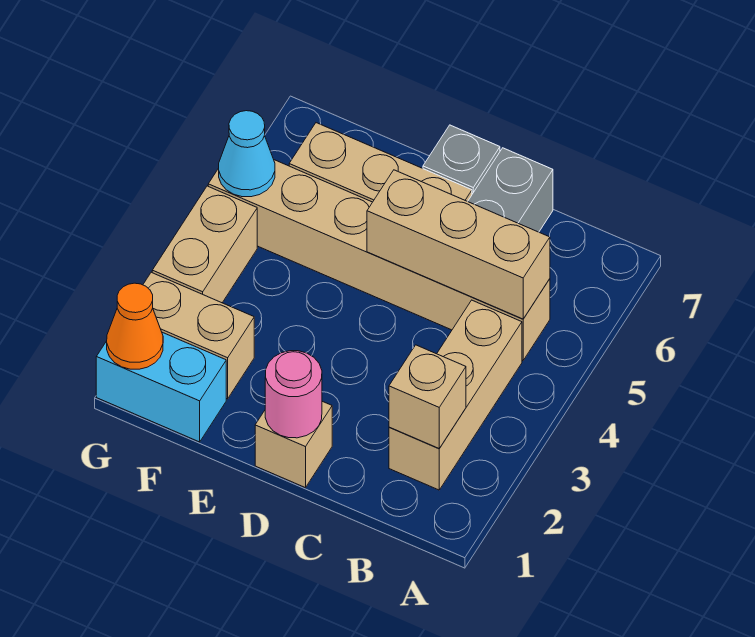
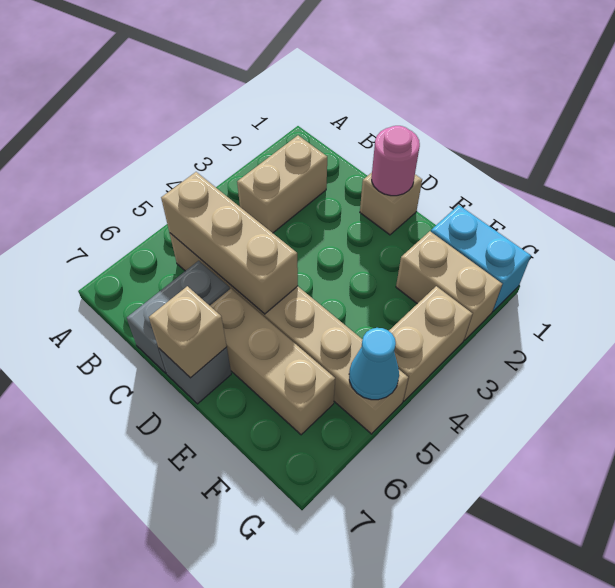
tan 1x3 brick [389,300,522,490] -> tan 1x2 brick [237,136,327,233]
tan 1x1 brick [389,345,466,449] -> tan 1x1 brick moved to [149,286,227,378]
orange 1x1 cone [107,283,163,369] -> none

